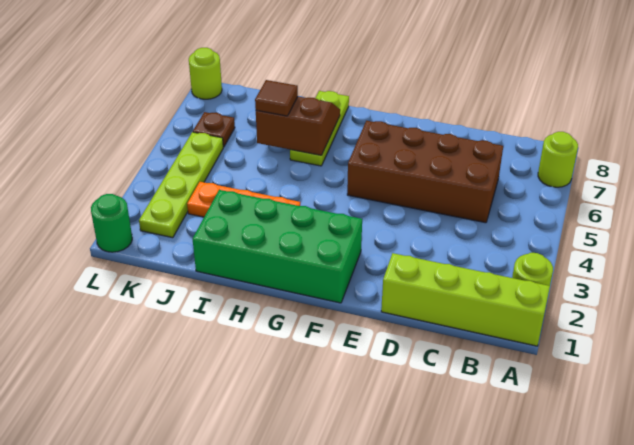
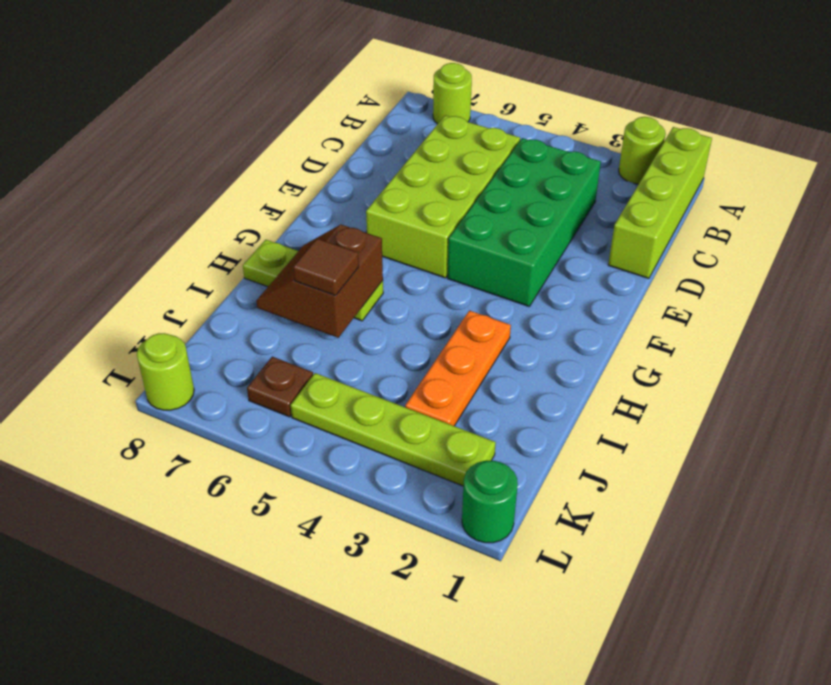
brown 2x4 brick [347,121,503,223] -> lime 2x4 brick [366,115,520,278]
green 2x4 brick [193,190,362,303] -> green 2x4 brick moved to [448,138,601,306]

